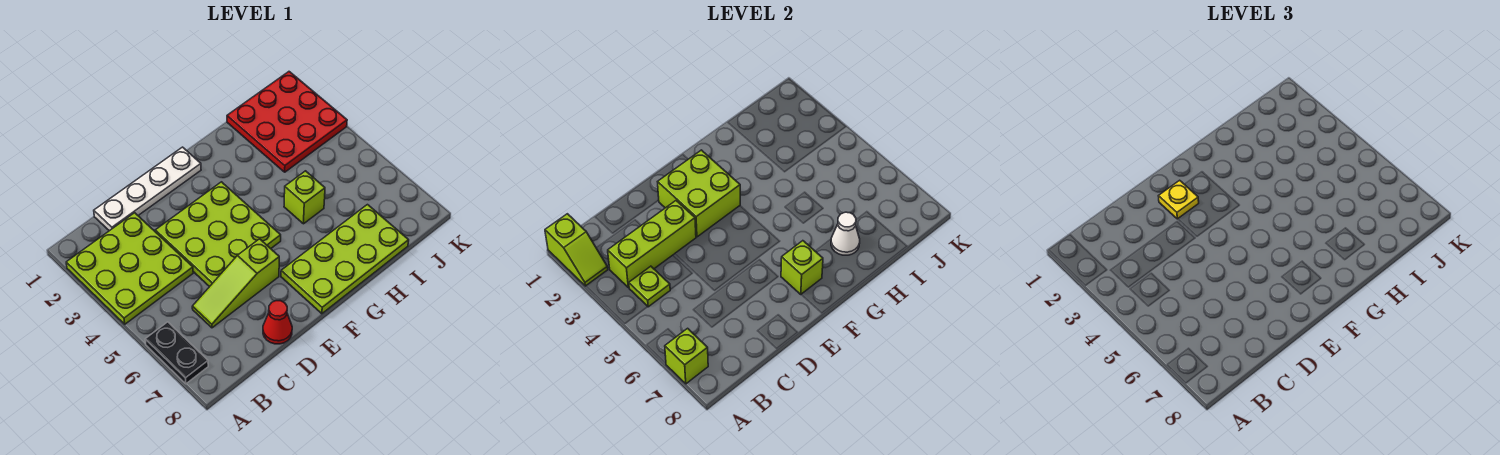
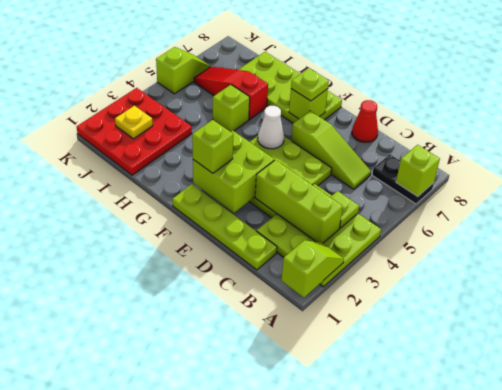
black 1x2 plate [145,322,208,384] -> black 1x2 plate turned to [372,155,434,204]
white 1x4 plate [94,147,201,231] -> lime 1x4 plate [172,184,277,270]
yellow 1x1 plate [1159,180,1199,219] -> yellow 1x1 plate moved to [115,106,153,139]
none -> lime 1x1 brick [192,120,233,173]
none -> lime 1x1 plate [291,68,329,101]
none -> red 1x3 slope [194,67,268,119]
white 1x1 cone [831,212,860,255] -> white 1x1 cone moved to [258,106,284,149]
none -> lime 1x2 slope [156,47,210,94]

